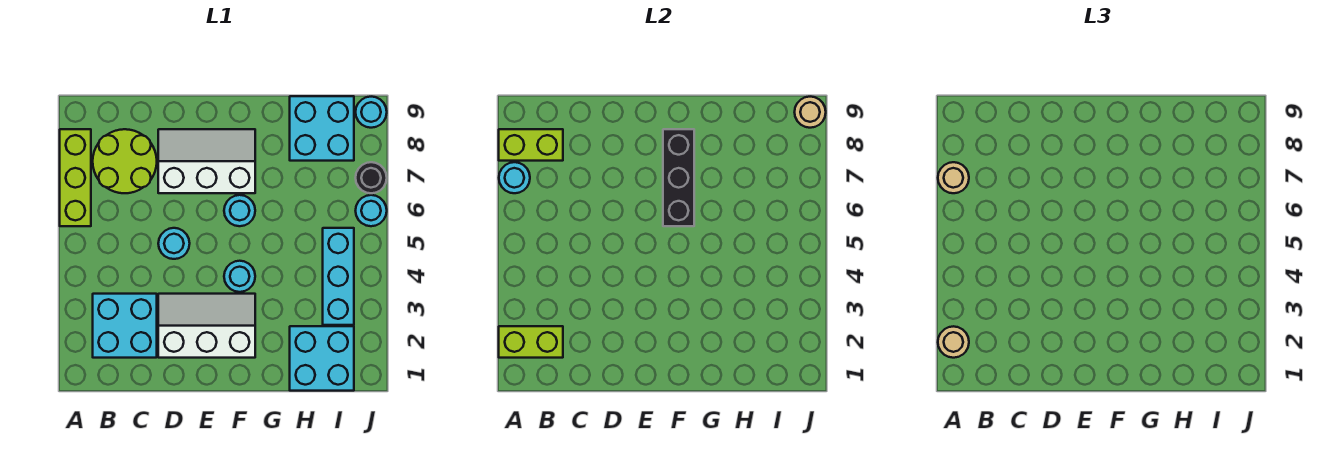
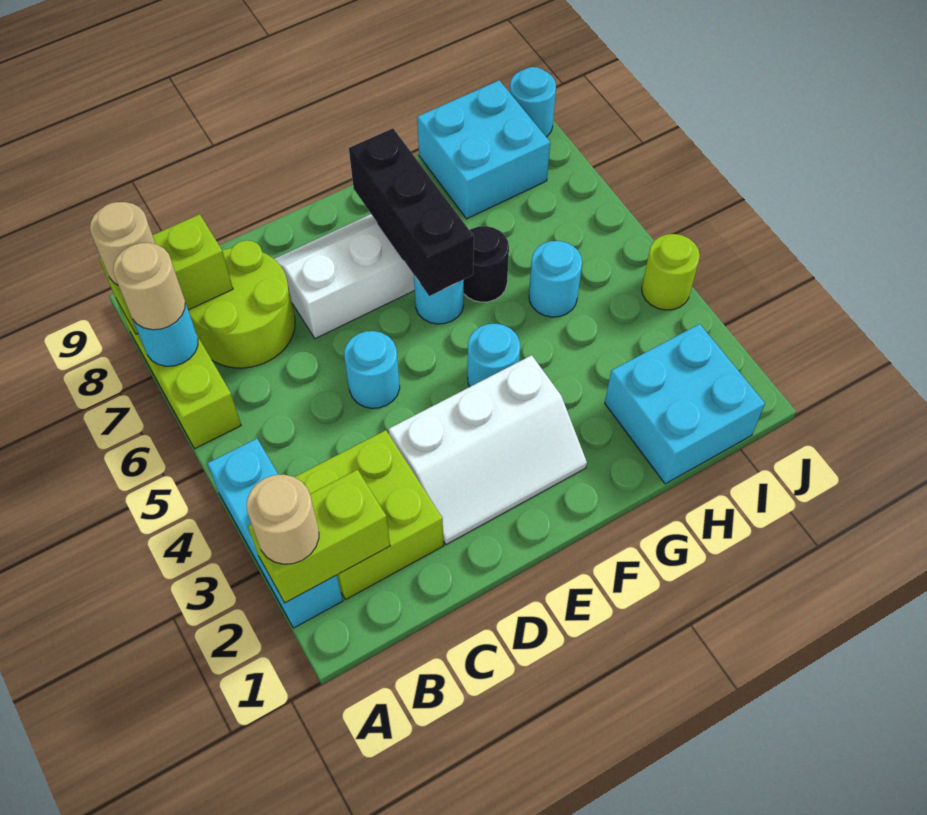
cyan 2x2 brick [93,294,157,358] -> lime 2x2 brick [295,430,444,600]
white 2x3 slope [158,294,255,358] -> white 2x3 slope turned to [389,355,587,545]
cyan 1x3 brick [323,228,354,325] -> cyan 1x3 brick moved to [207,439,343,628]
none -> lime 1x1 round brick [642,234,700,310]
cyan 1x1 round brick [356,195,387,226] -> cyan 1x1 round brick moved to [529,241,582,317]
black 1x1 round brick [356,162,387,193] -> black 1x1 round brick moved to [464,226,509,302]
tan 1x1 round brick [795,97,826,128] -> tan 1x1 round brick moved to [90,202,155,285]

